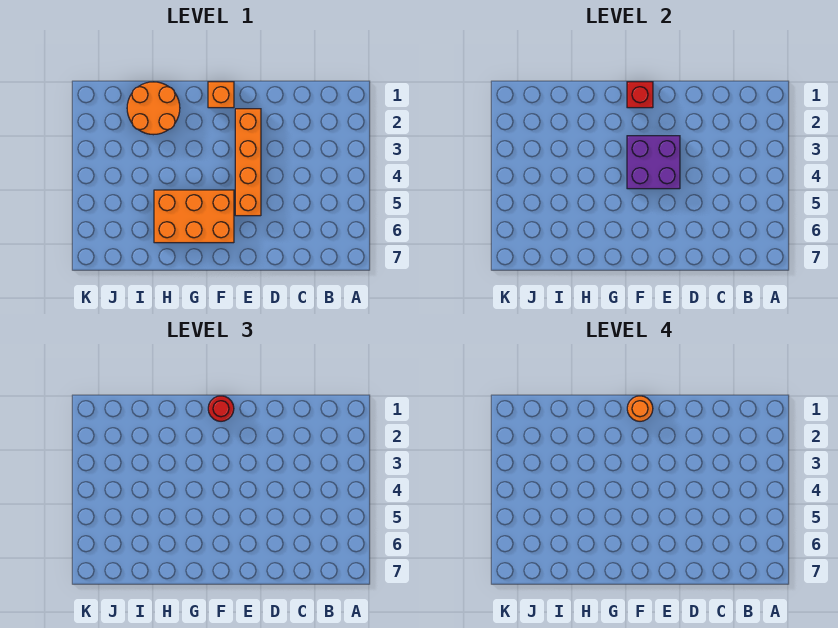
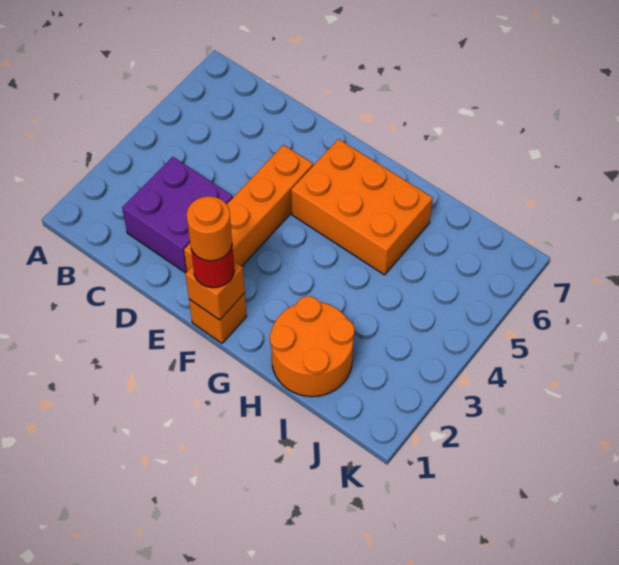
purple 2x2 brick [627,136,680,189] -> purple 2x2 brick moved to [122,157,233,273]
red 1x1 brick [627,82,653,108] -> orange 1x1 brick [185,261,245,320]

